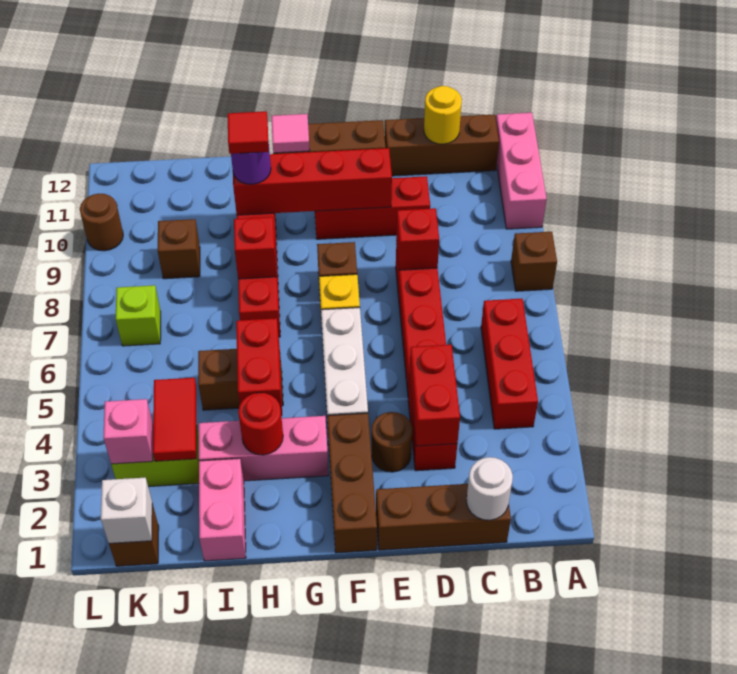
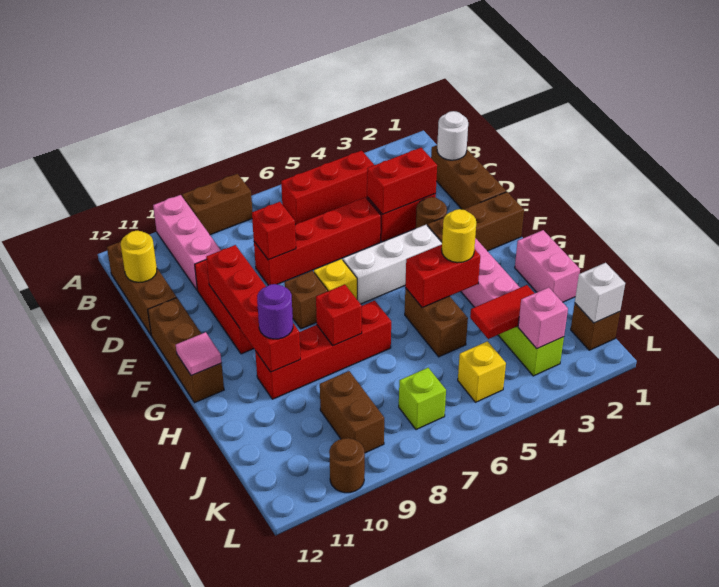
brown 1x1 brick [511,232,557,291] -> brown 1x2 brick [182,174,252,235]
pink 1x3 brick [496,113,547,229] -> pink 1x3 brick turned to [153,195,221,290]
red 1x1 round brick [238,393,283,455] -> none
none -> yellow 1x1 round brick [442,209,476,263]
red 1x1 tile [228,111,269,154] -> none
pink 1x2 brick [199,458,246,561] -> pink 1x2 brick turned to [515,230,580,302]
brown 1x1 brick [158,219,200,279] -> brown 1x2 brick [320,371,384,453]
none -> yellow 1x1 brick [458,341,506,402]

